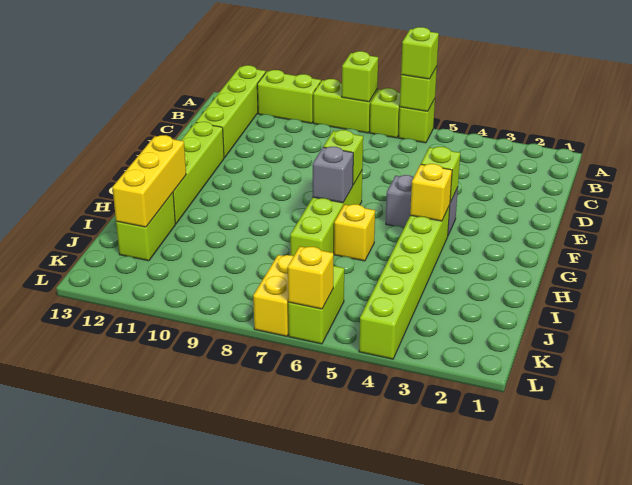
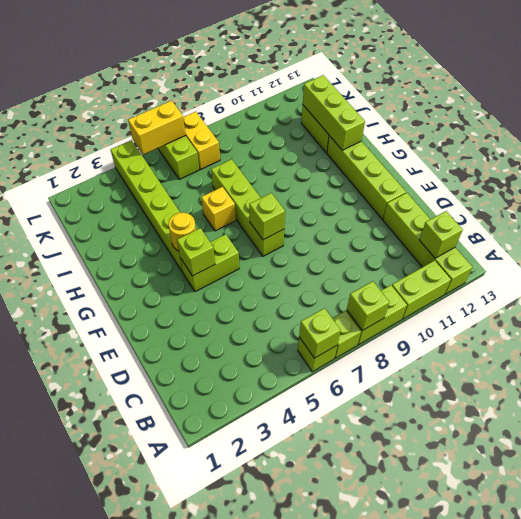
lime 1x1 brick [401,27,439,79] -> lime 1x1 brick moved to [419,211,463,258]
grey 1x2 brick [386,175,458,235] -> lime 1x2 brick [180,234,239,292]
yellow 1x1 brick [410,164,452,221] -> yellow 1x1 round brick [169,213,196,251]
grey 1x1 brick [313,146,353,203] -> none
yellow 1x3 brick [113,135,186,227] -> lime 1x3 brick [303,75,365,150]
yellow 1x1 brick [288,246,334,309] -> yellow 1x2 brick [128,101,186,155]

